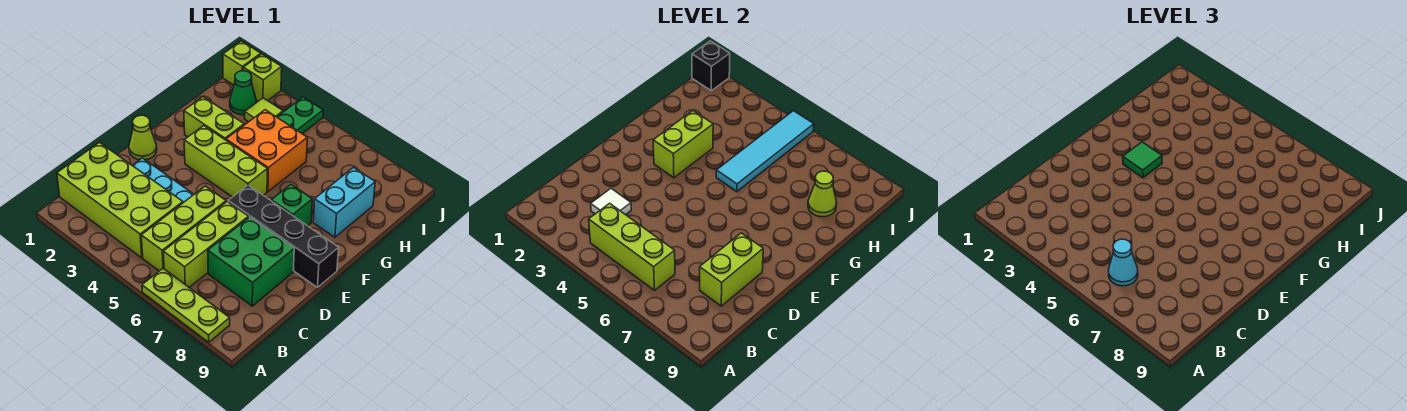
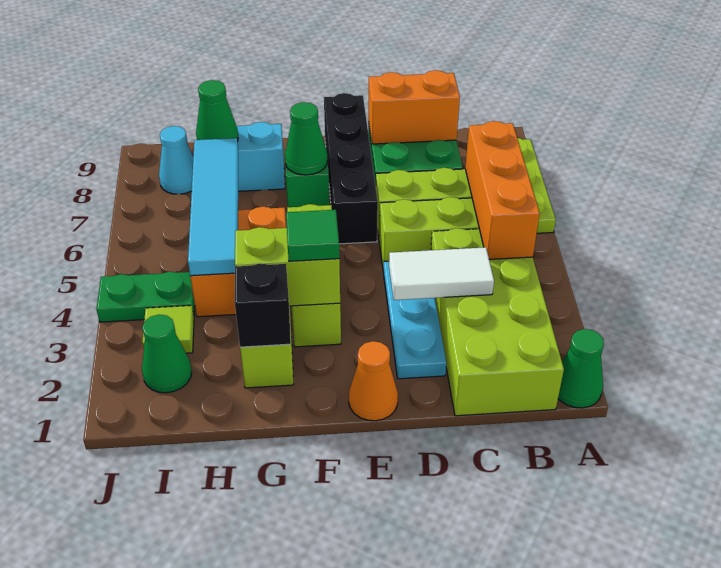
none -> green 1x1 cone [558,329,604,408]
lime 1x3 brick [589,203,675,290] -> orange 1x3 brick [465,121,540,259]
cyan 1x1 cone [1109,239,1138,286] -> cyan 1x1 cone moved to [159,126,193,194]
white 1x1 tile [591,189,631,215] -> white 1x2 tile [389,247,494,300]
lime 1x2 brick [700,233,763,306] -> orange 1x2 brick [369,70,460,144]
lime 1x1 cone [129,115,157,160] -> orange 1x1 cone [349,341,398,421]
none -> green 1x1 cone [285,102,328,175]
cyan 1x4 tile [716,111,814,192] -> cyan 1x4 tile turned to [188,138,238,276]
lime 1x1 cone [808,171,837,217] -> green 1x1 cone [196,80,238,141]
lime 1x1 brick [223,41,261,85] -> none
black 1x1 brick [692,41,730,91] -> black 1x1 brick moved to [235,263,291,347]
lime 1x1 brick [243,54,282,101] -> none

